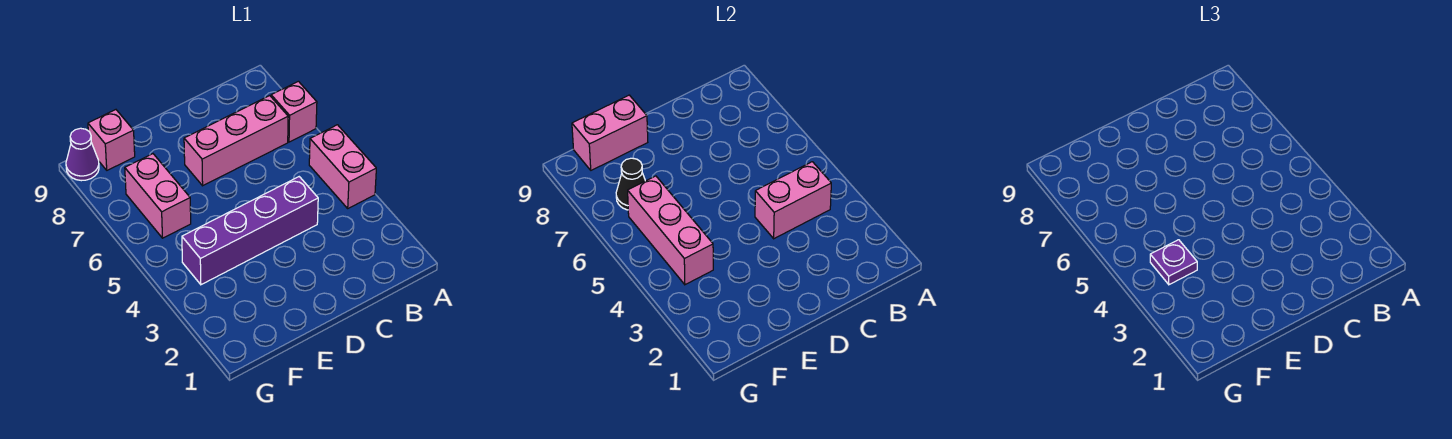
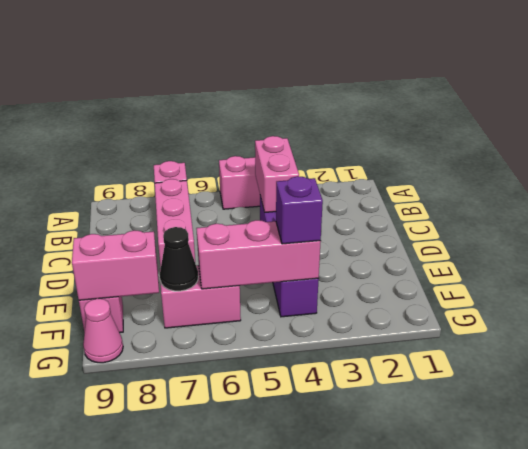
pink 1x2 brick [572,95,648,170] -> pink 1x2 brick turned to [72,230,159,300]
purple 1x1 plate [1150,240,1197,285] -> purple 1x1 brick [276,176,323,244]
purple 1x1 cone [66,128,99,181] -> pink 1x1 cone [83,299,123,363]

